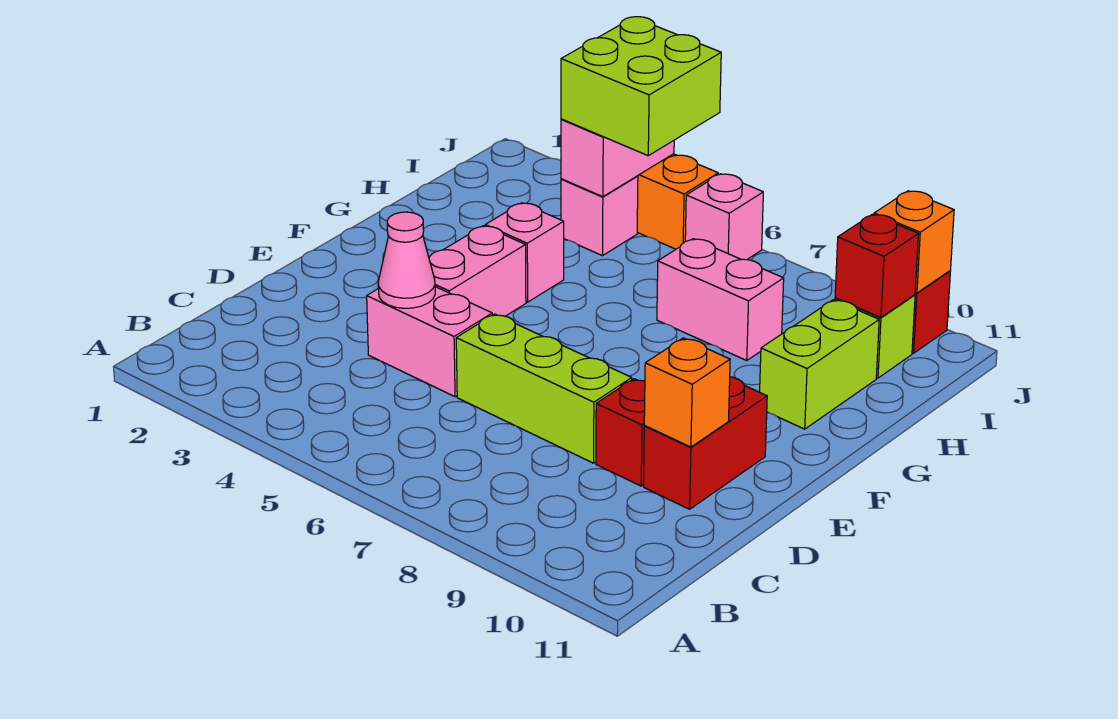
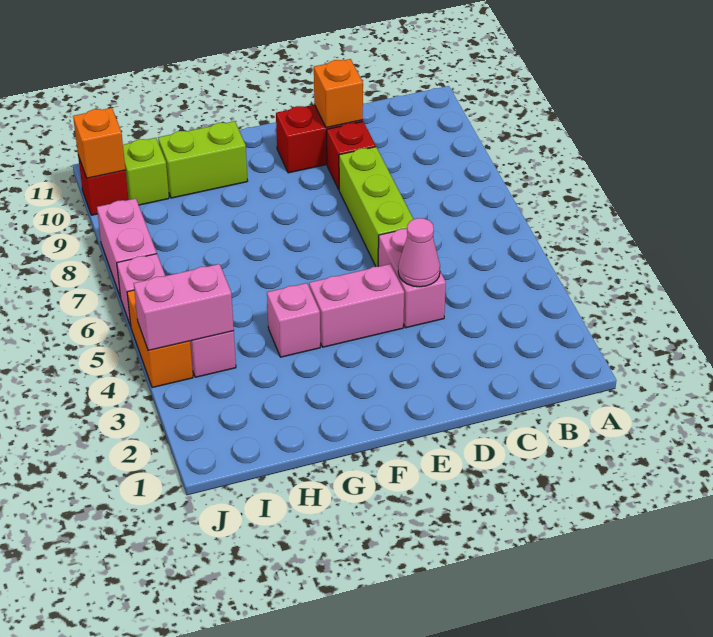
pink 1x2 brick [657,239,784,360] -> pink 1x2 brick moved to [97,198,157,298]
lime 2x2 brick [561,17,721,156] -> none
red 1x1 brick [835,214,919,317] -> none

